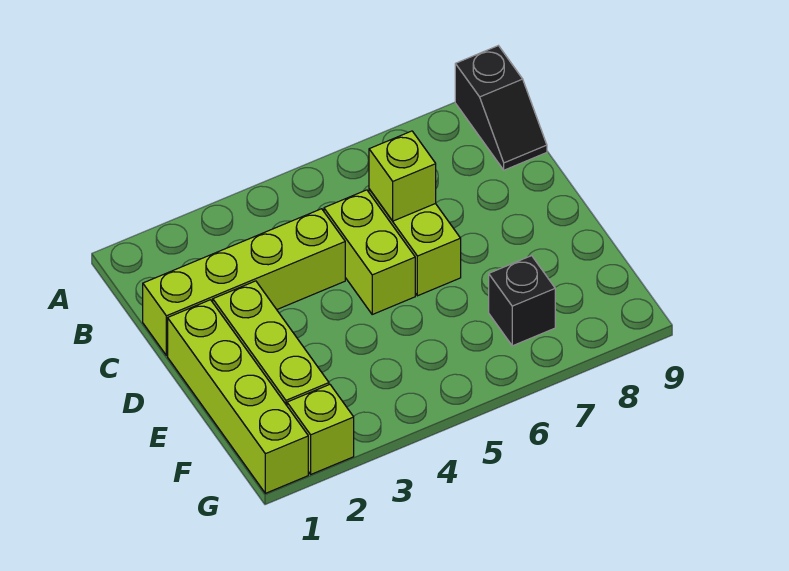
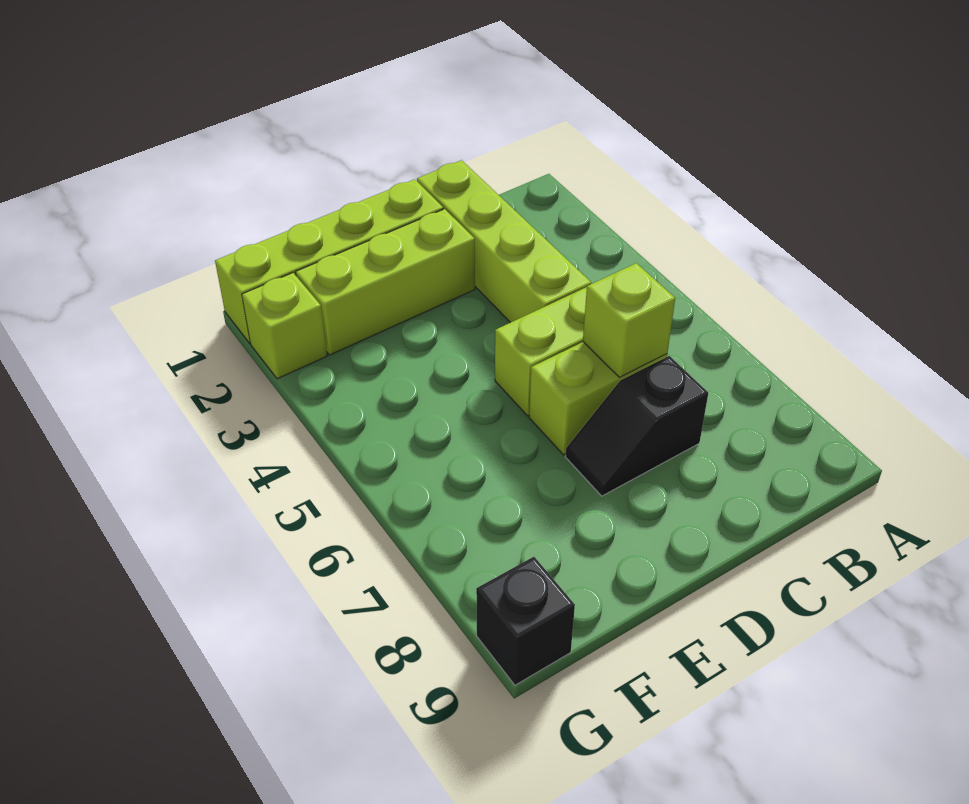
black 1x2 slope [455,46,547,170] -> black 1x2 slope moved to [565,356,708,496]
black 1x1 brick [489,256,555,346] -> black 1x1 brick moved to [476,557,575,685]

